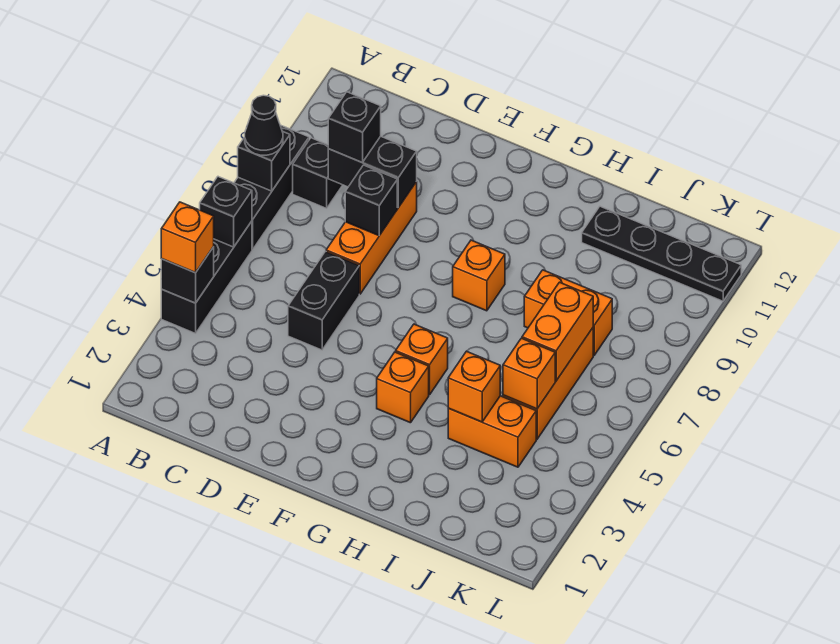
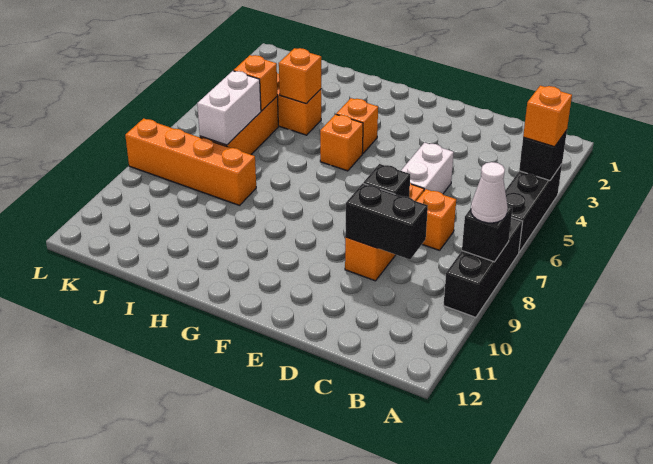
black 1x1 brick [200,177,252,247] -> none
black 1x1 cone [245,95,283,155] -> white 1x1 cone [471,162,508,223]
black 1x1 brick [293,138,342,208] -> none
black 1x1 brick [328,92,381,162] -> none
black 1x2 brick [288,251,359,350] -> white 1x2 brick [401,143,454,194]
orange 1x1 brick [453,240,505,311] -> orange 1x1 brick moved to [417,189,456,250]
orange 1x2 brick [524,270,612,355] -> orange 1x4 brick [125,118,256,205]
black 1x4 plate [582,206,741,301] -> none
orange 1x2 brick [522,282,593,381] -> white 1x2 brick [197,71,261,145]

